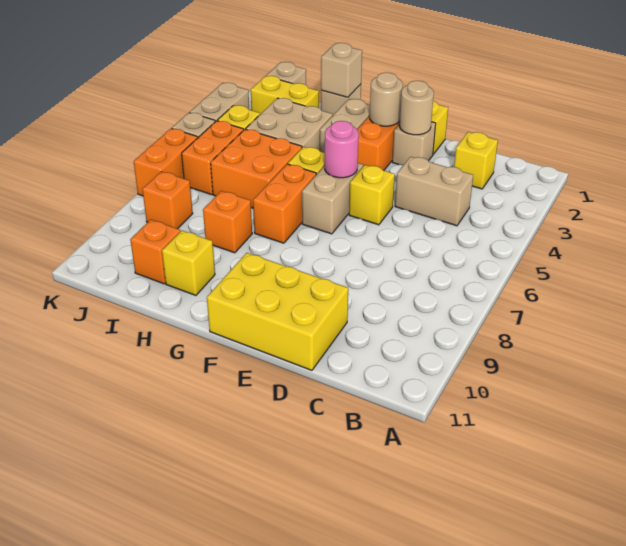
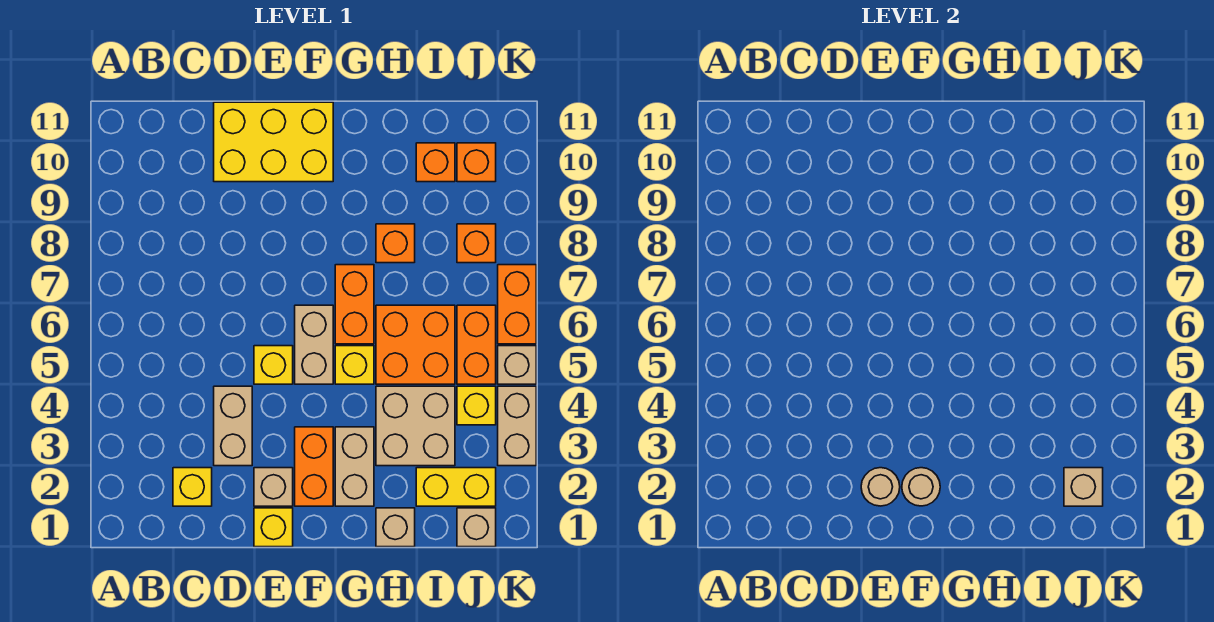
tan 1x2 brick [395,157,473,226] -> tan 1x2 brick turned to [214,386,252,466]
pink 1x1 round brick [325,121,359,178] -> none
tan 1x1 brick [321,43,362,97] -> tan 1x1 brick moved to [1064,468,1103,506]
yellow 1x1 brick [162,230,215,295] -> none
none -> orange 1x1 brick [457,143,496,182]

